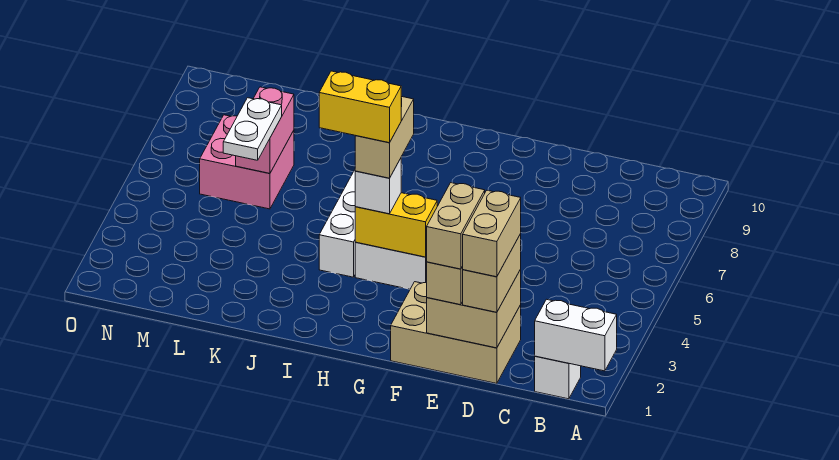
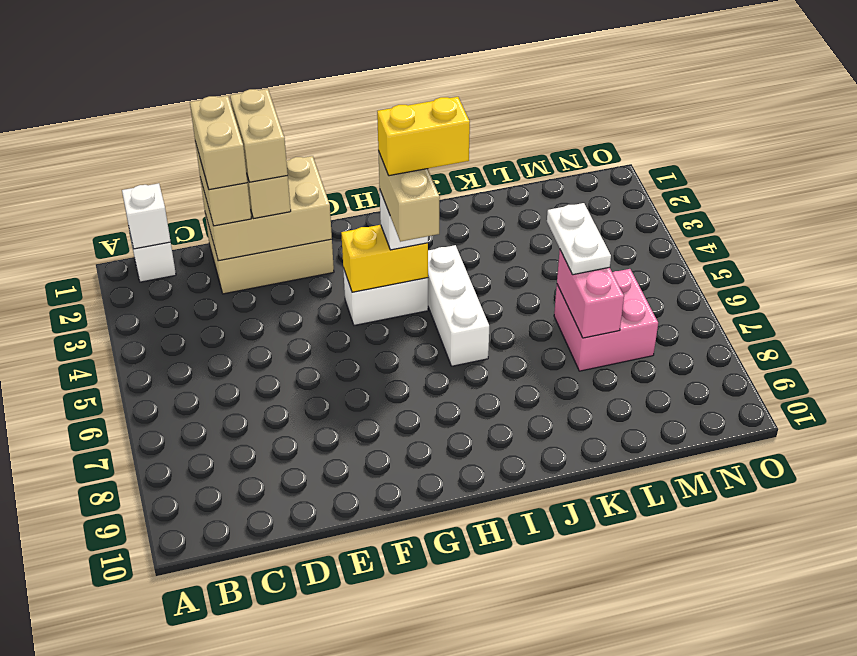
white 1x2 brick [535,299,617,371] -> white 1x1 brick [122,183,171,249]
tan 2x2 brick [427,270,521,348] -> tan 2x3 brick [200,156,332,261]

